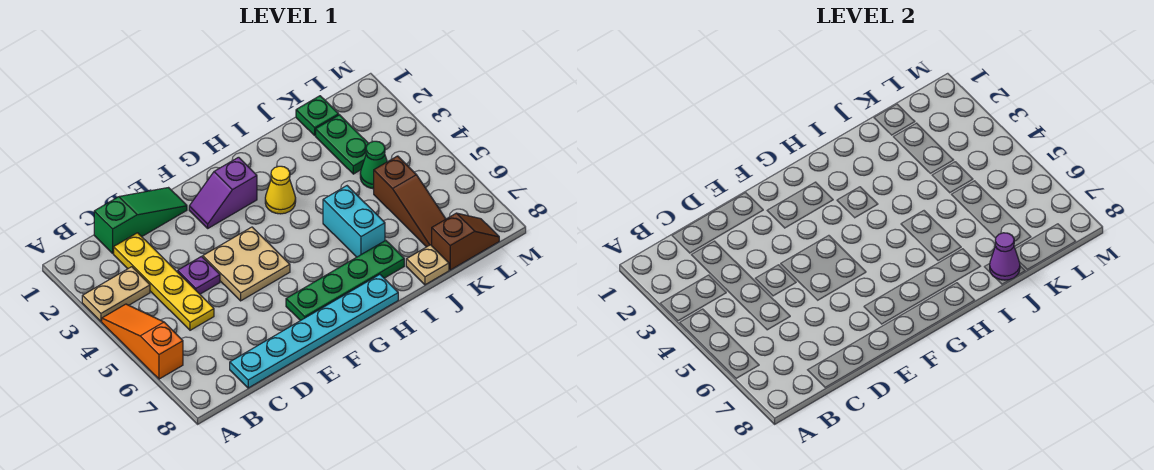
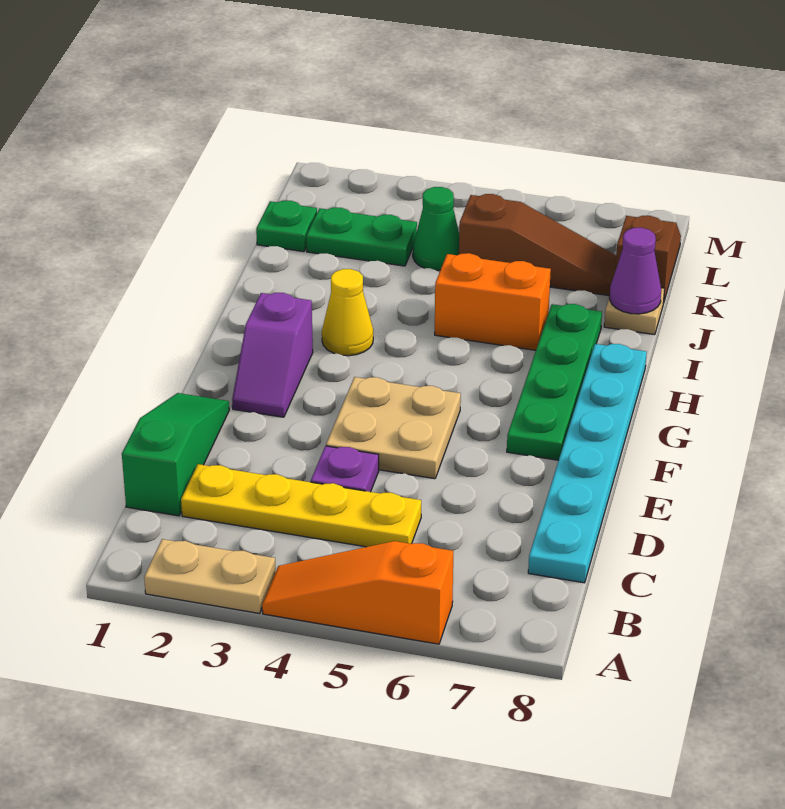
tan 1x2 plate [82,267,150,321] -> tan 1x2 plate turned to [144,539,276,613]
cyan 1x2 brick [323,186,385,257] -> orange 1x2 brick [435,253,551,350]

